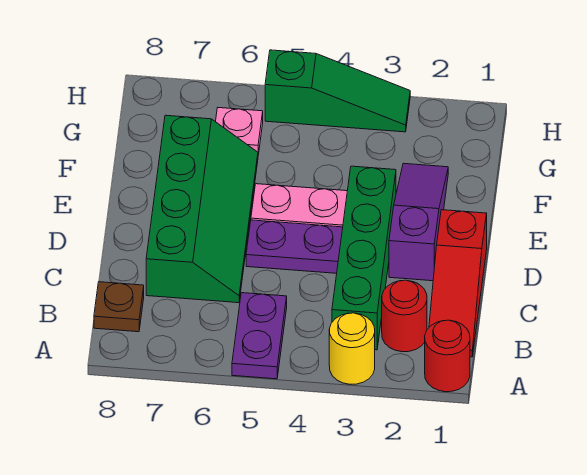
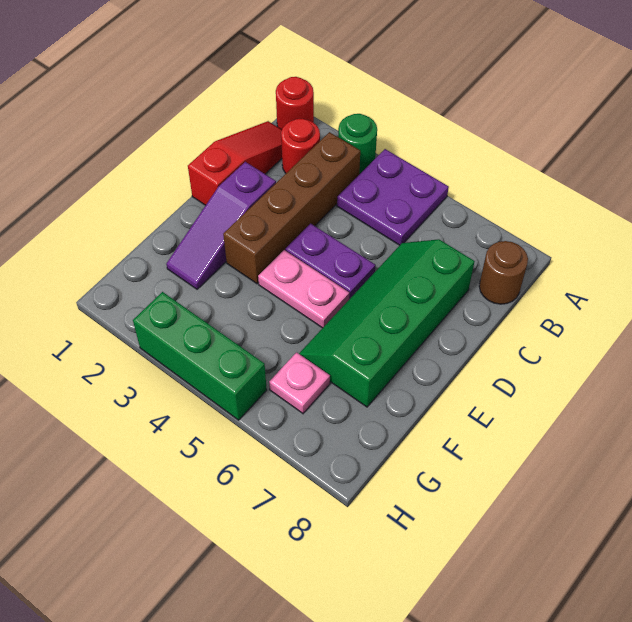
yellow 1x1 round brick [329,313,375,384] -> green 1x1 round brick [338,114,377,174]
purple 1x2 plate [232,293,287,379] -> purple 2x2 plate [337,149,449,245]
green 1x4 brick [332,166,396,350] -> brown 1x4 brick [223,132,360,284]
brown 1x1 plate [94,282,144,332] -> brown 1x1 round brick [479,241,528,304]
green 1x3 slope [265,50,410,132] -> green 1x3 brick [133,292,267,420]

